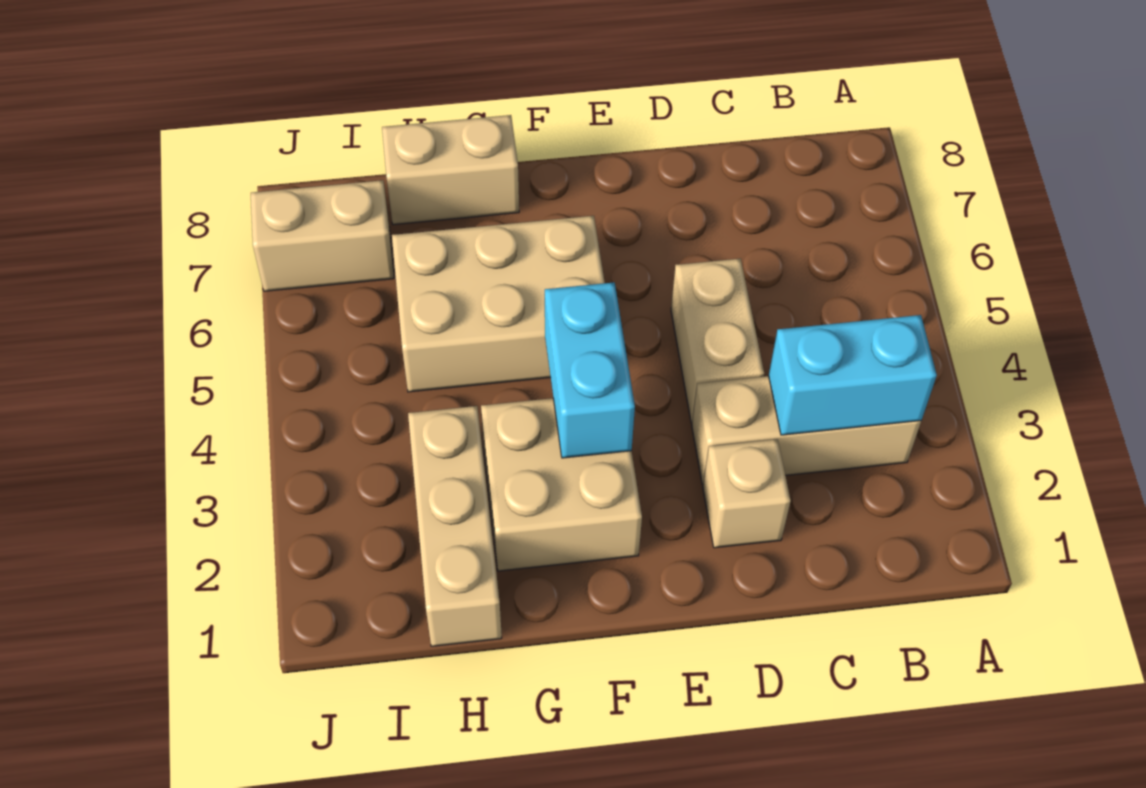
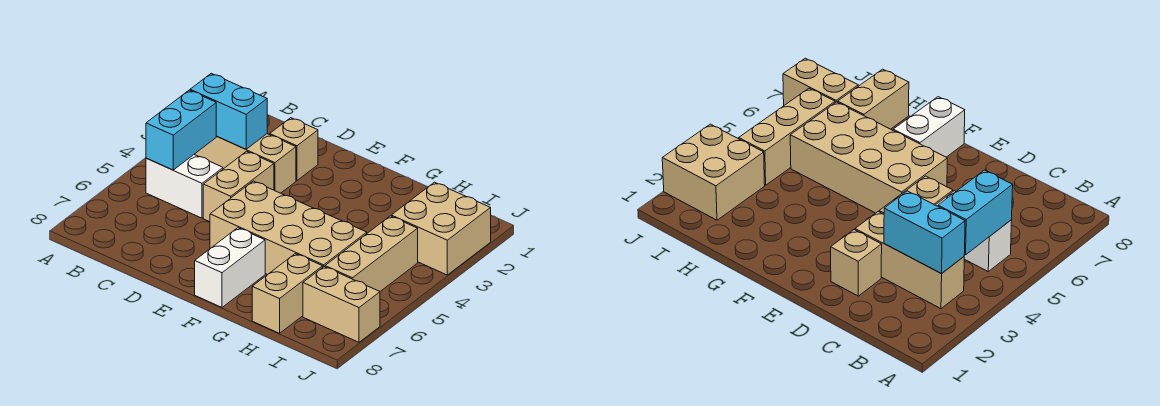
none -> white 1x2 brick [146,155,223,218]
tan 2x2 brick [481,398,642,571] -> tan 2x2 brick moved to [391,182,491,275]
cyan 1x2 brick [545,282,635,458] -> cyan 1x2 brick moved to [146,90,216,170]
tan 2x3 brick [392,216,605,392] -> tan 2x4 brick [210,181,367,275]
none -> white 1x2 brick [195,228,265,307]
tan 1x2 brick [382,115,519,225] -> tan 1x2 brick turned to [252,254,323,333]
tan 1x3 brick [408,406,502,646] -> tan 1x3 brick moved to [325,216,418,291]

